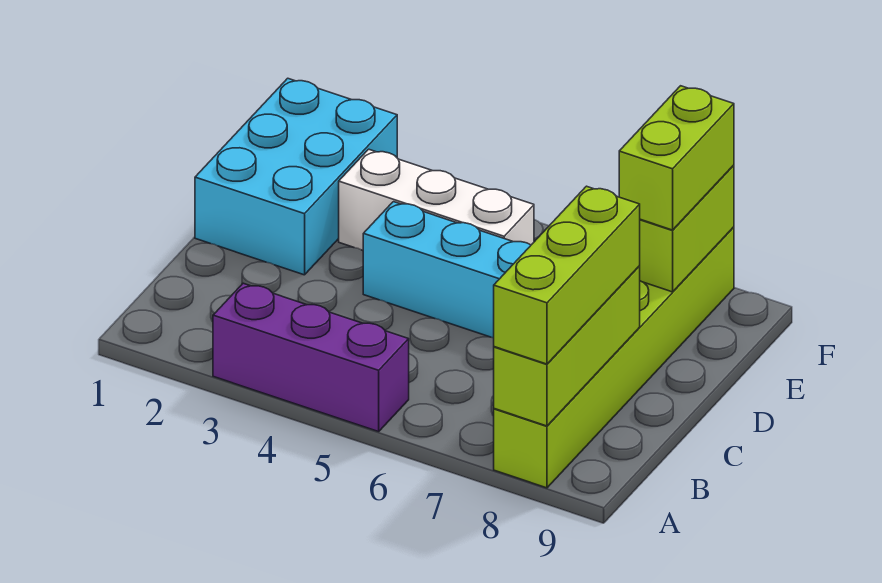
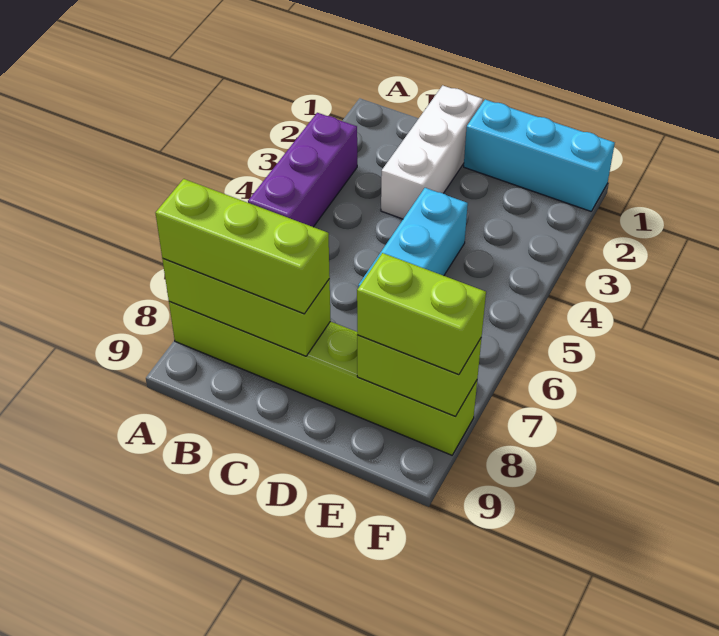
cyan 2x3 brick [195,78,397,275] -> cyan 1x3 brick [464,100,615,211]
white 1x3 brick [339,149,534,250] -> white 1x3 brick moved to [381,86,483,219]

